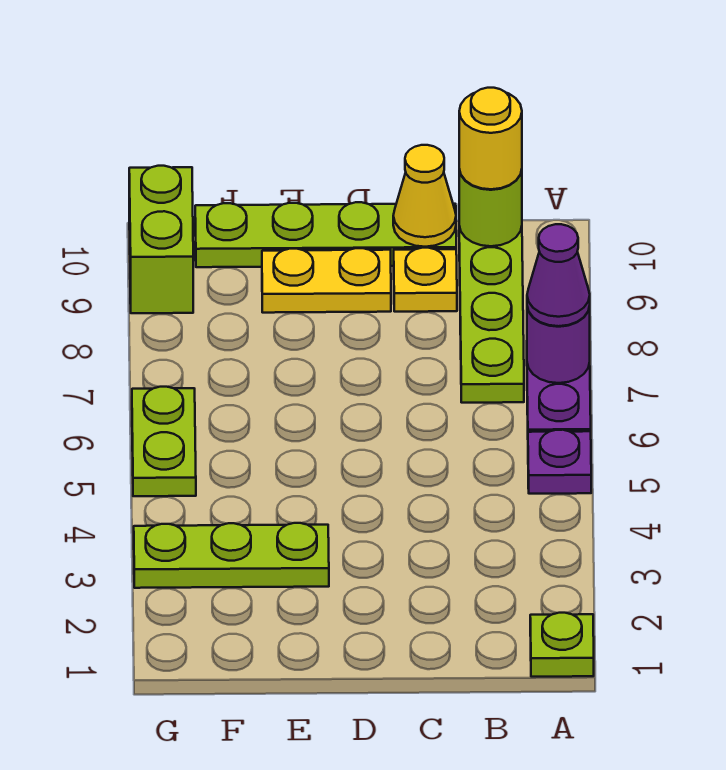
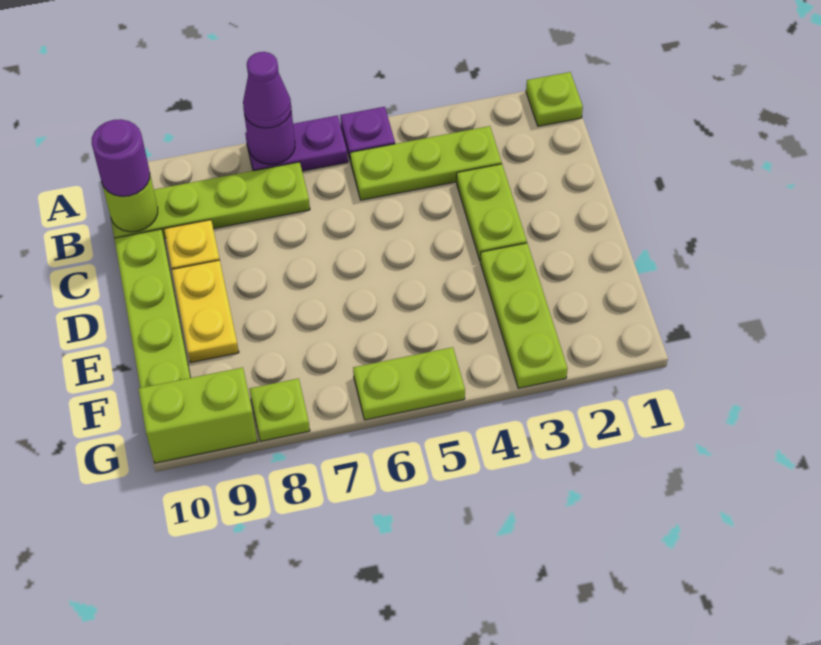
none -> lime 1x3 plate [350,126,502,200]
yellow 1x1 round brick [459,88,522,189] -> purple 1x1 round brick [92,119,150,196]
none -> lime 1x2 plate [457,164,527,260]
yellow 1x1 cone [393,145,456,247] -> none
none -> lime 1x1 plate [250,378,310,441]

